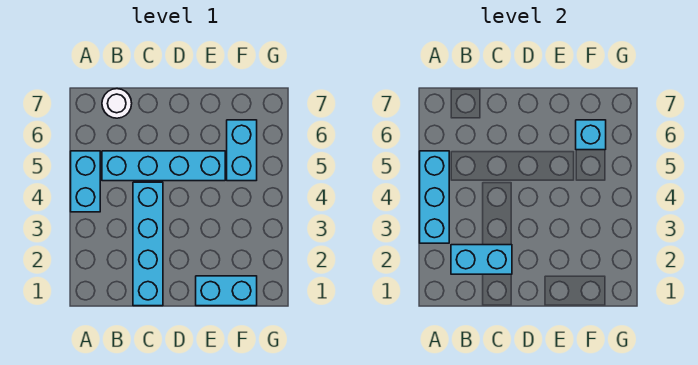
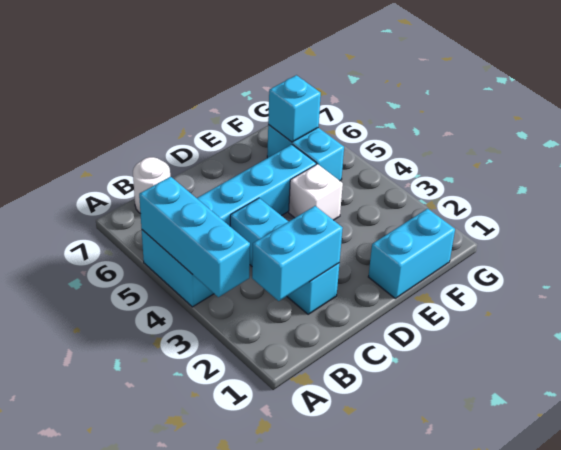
cyan 1x4 brick [133,182,163,306] -> cyan 1x3 brick [230,198,339,314]
none -> white 1x1 brick [289,164,343,220]

